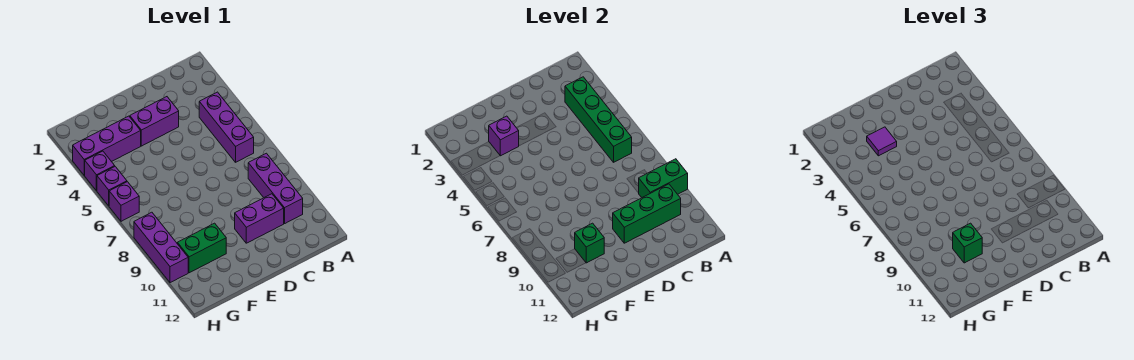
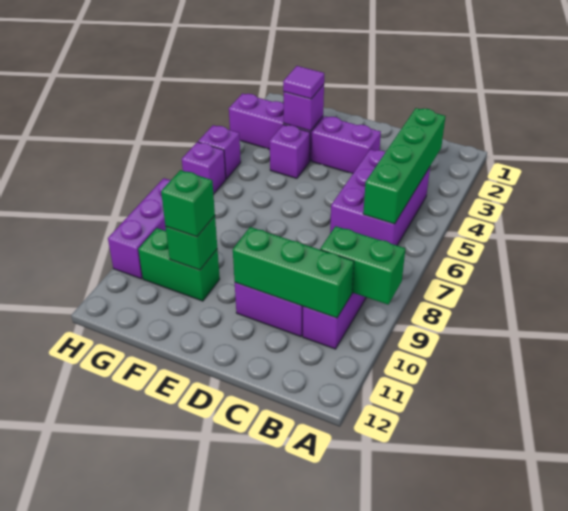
purple 1x3 brick [199,92,254,162] -> purple 2x3 brick [330,149,430,245]
purple 1x1 brick [84,151,115,191] -> purple 1x1 brick moved to [269,125,310,178]

